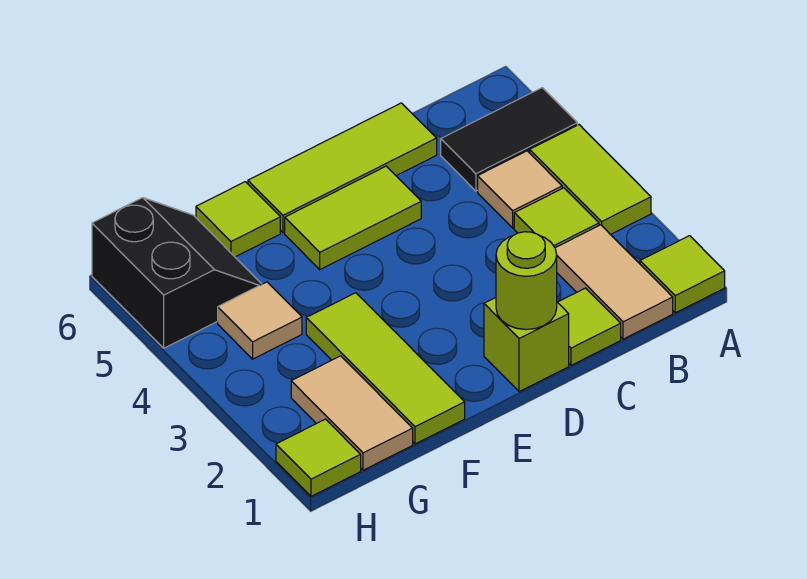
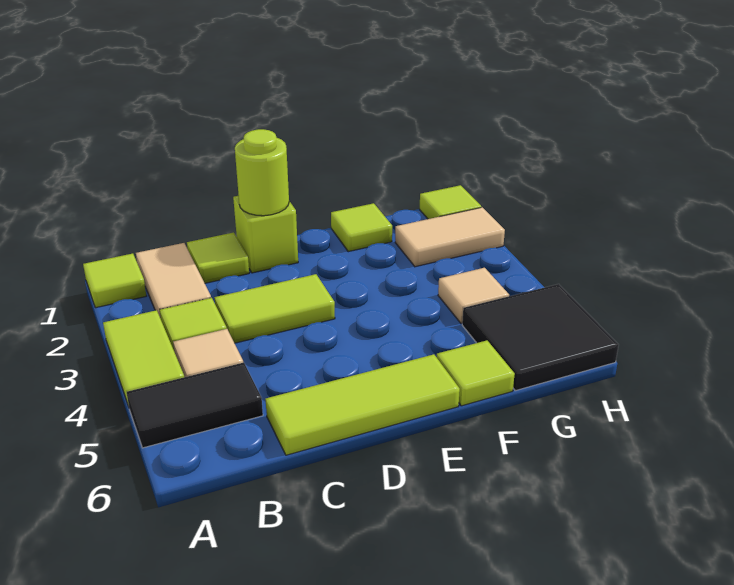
lime 1x2 tile [285,166,421,270] -> lime 1x2 tile moved to [214,274,335,343]
lime 1x3 tile [306,293,465,444] -> lime 1x1 tile [331,203,392,252]
tan 1x2 tile [291,356,413,470] -> tan 1x2 tile turned to [395,207,505,267]
black 2x2 slope [92,198,262,348] -> black 2x2 tile [462,284,619,391]

